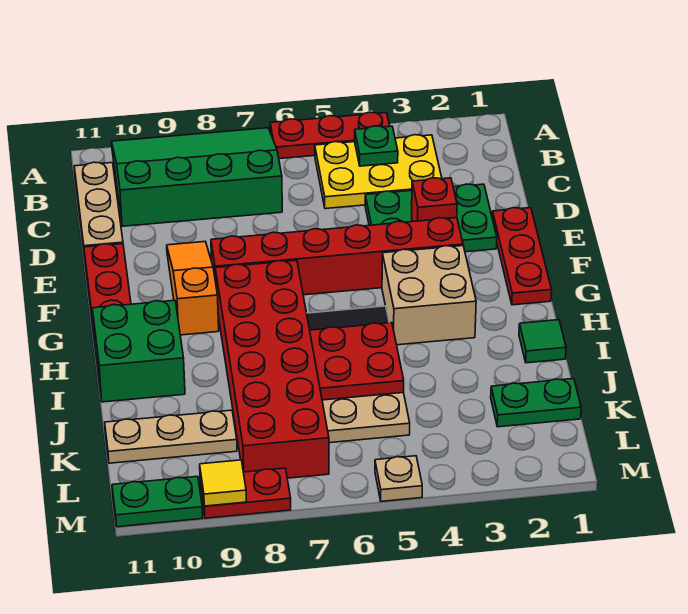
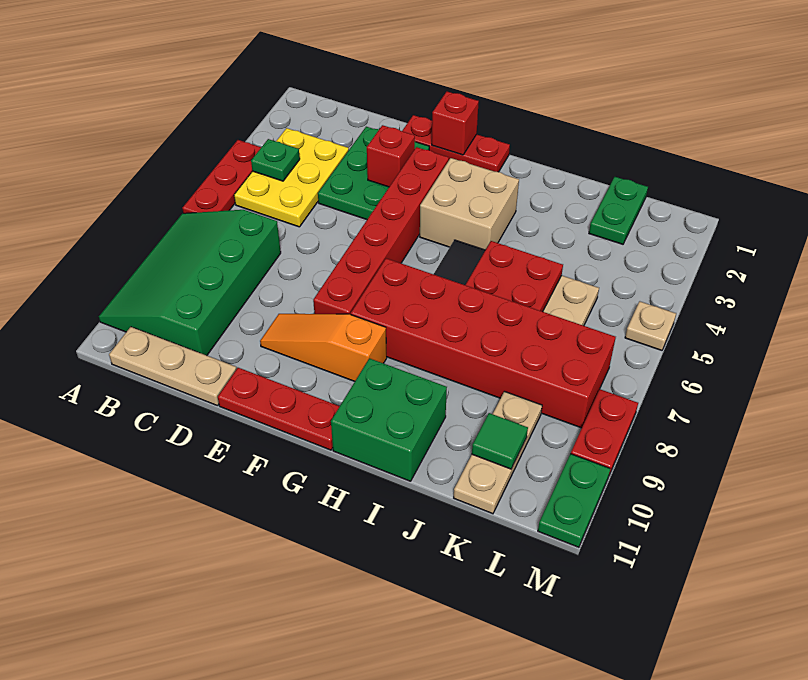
none -> red 1x1 brick [432,92,479,155]
green 1x1 tile [519,320,566,363] -> green 1x1 tile moved to [472,413,528,469]
yellow 1x1 tile [200,460,246,506] -> none

